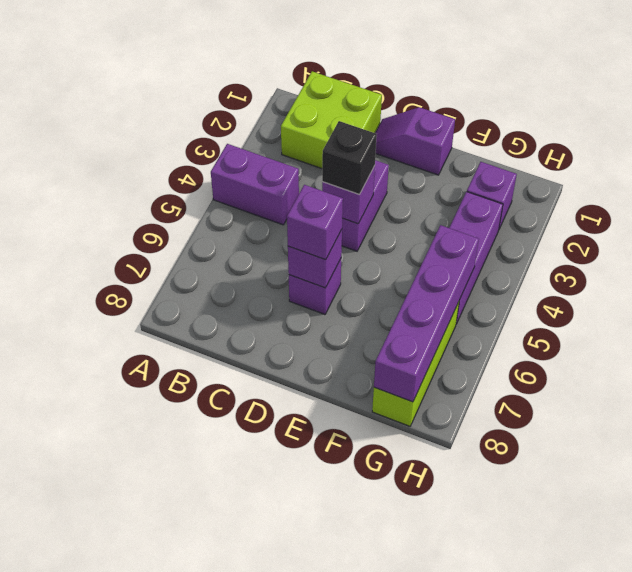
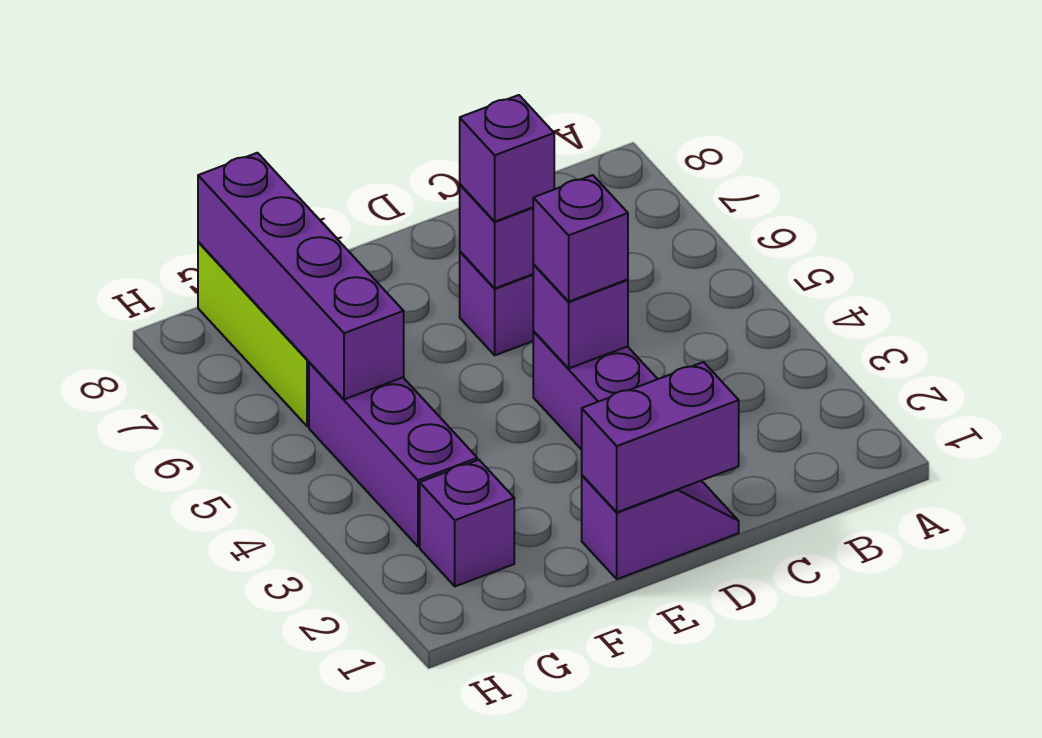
purple 1x2 brick [211,144,299,225] -> purple 1x2 brick moved to [582,362,739,512]
lime 2x2 brick [281,71,382,169] -> none
black 1x1 brick [322,121,377,195] -> purple 1x1 brick [533,175,628,301]

